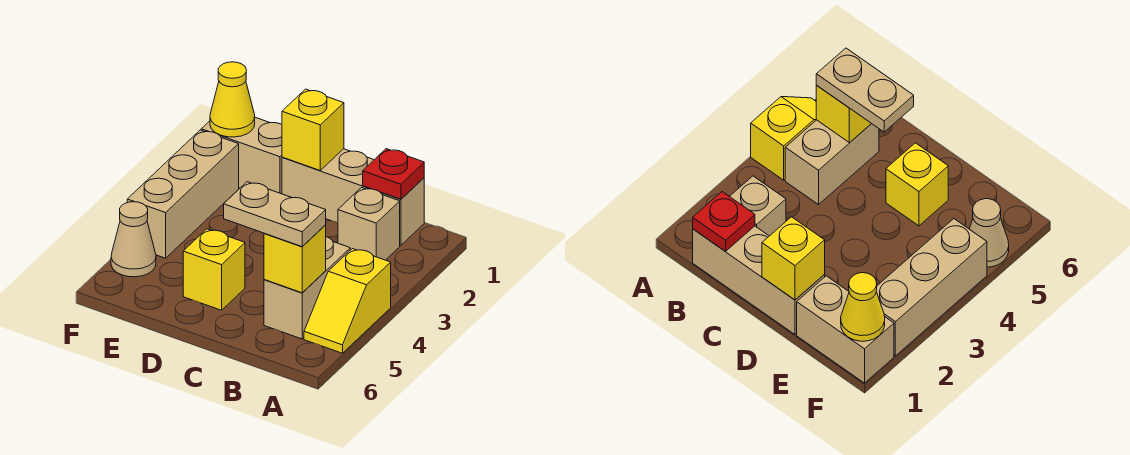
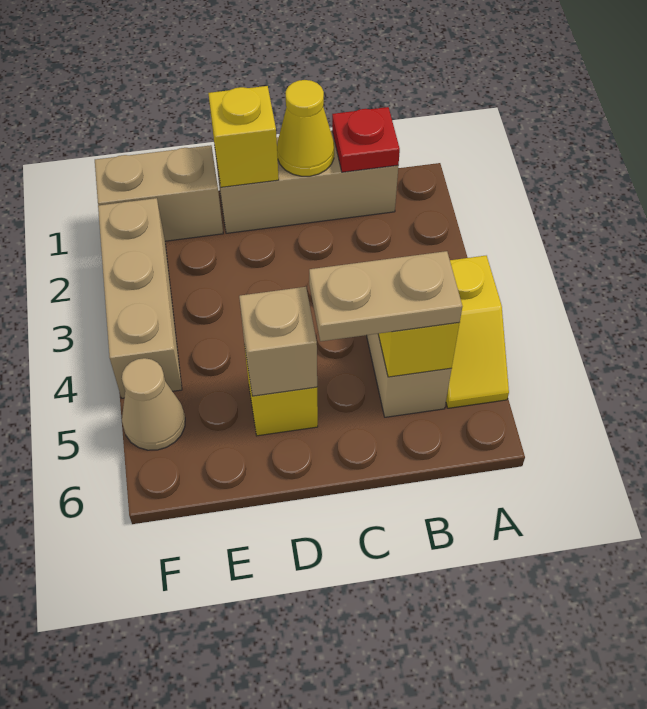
tan 1x1 brick [338,187,400,260] -> tan 1x1 brick moved to [239,287,317,396]
yellow 1x1 cone [210,62,255,137] -> yellow 1x1 cone moved to [277,80,334,176]

